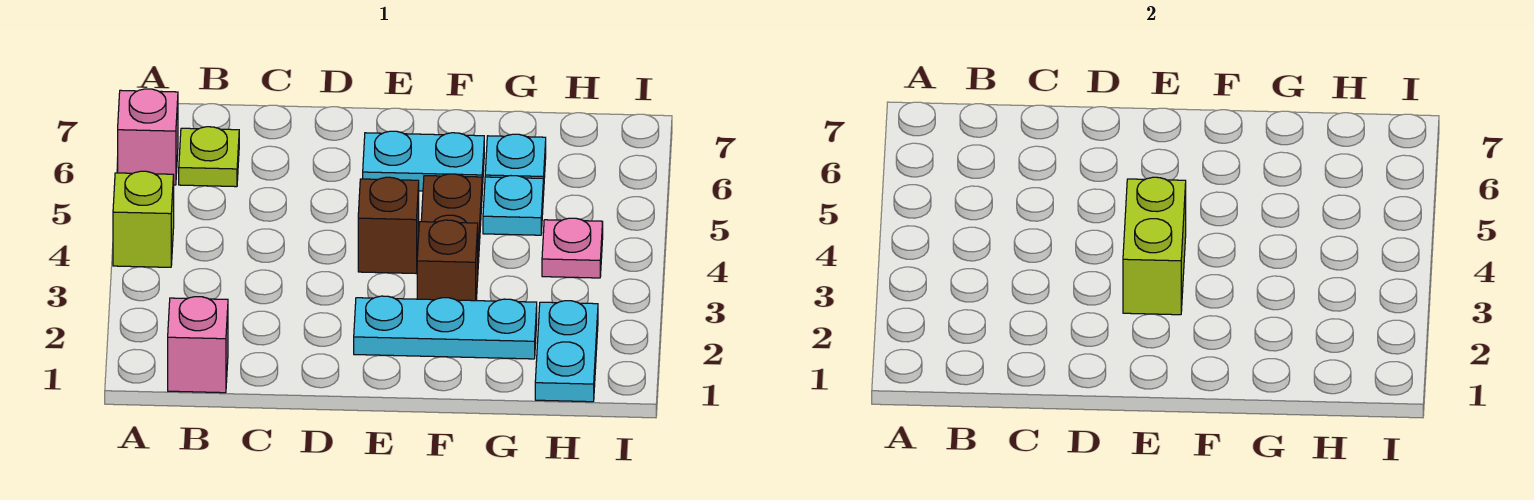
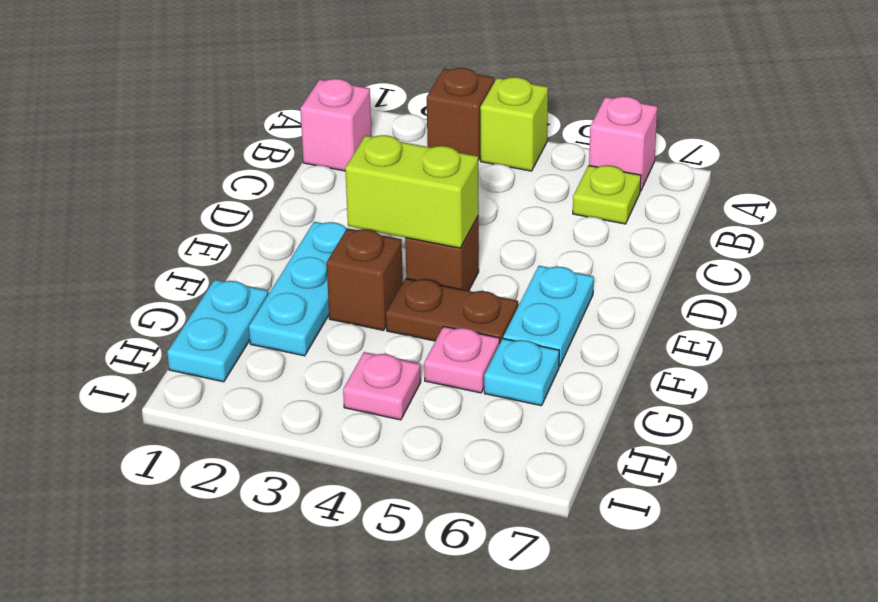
none -> brown 1x1 brick [427,68,494,160]
cyan 1x1 plate [483,176,544,235] -> pink 1x1 plate [424,326,500,393]
cyan 1x2 plate [535,301,598,402] -> cyan 1x2 plate turned to [167,280,268,382]

